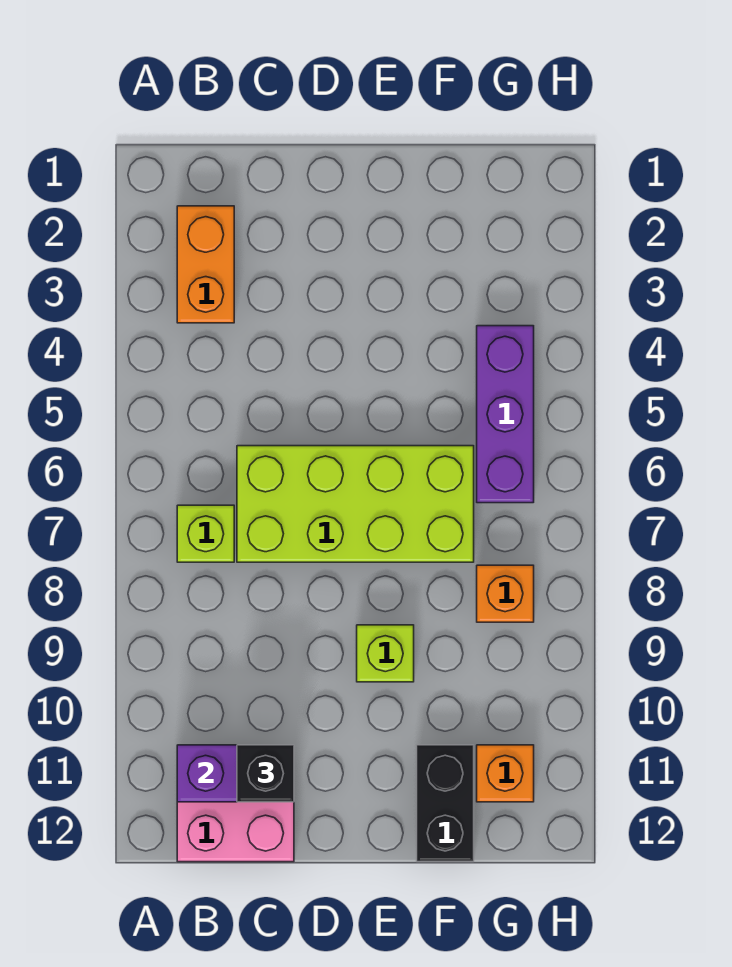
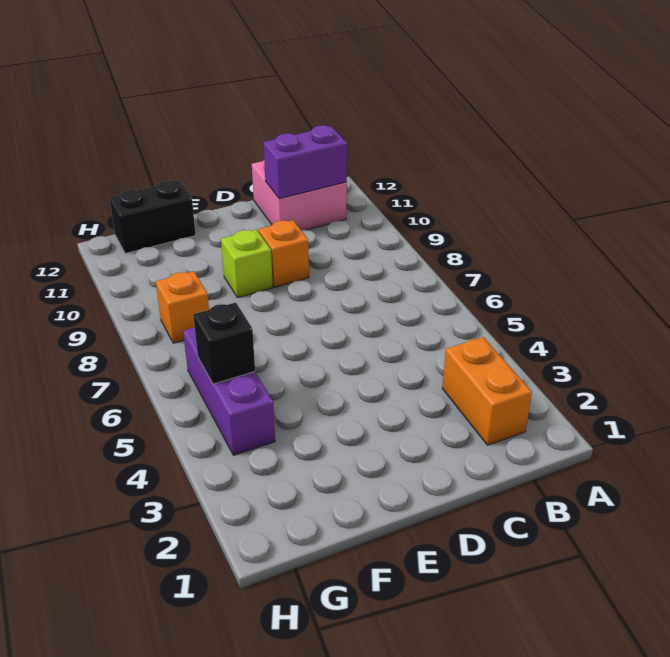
lime 1x1 brick [177,505,234,562] -> none
lime 2x4 brick [237,446,474,562] -> none
black 1x1 brick [237,745,294,802] -> black 1x1 brick moved to [193,303,255,384]
black 1x2 brick [417,745,474,862] -> black 1x2 brick turned to [109,180,196,254]
orange 1x1 brick [477,745,534,802] -> orange 1x1 brick moved to [258,220,309,287]

